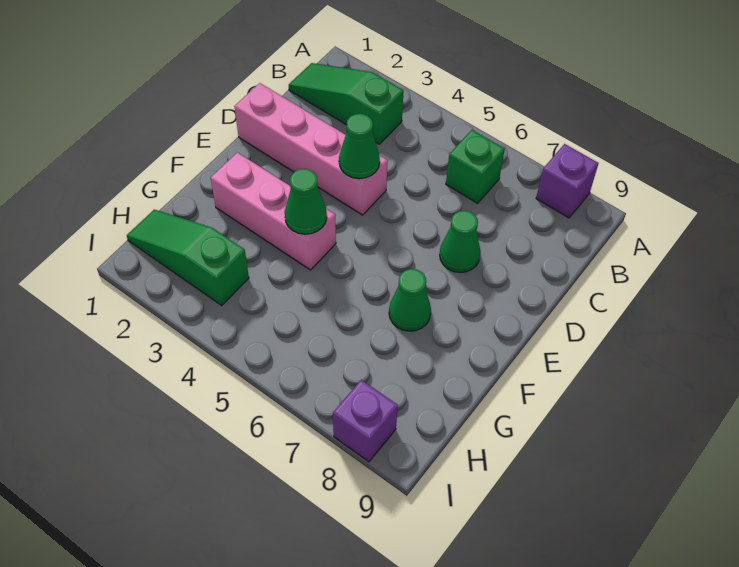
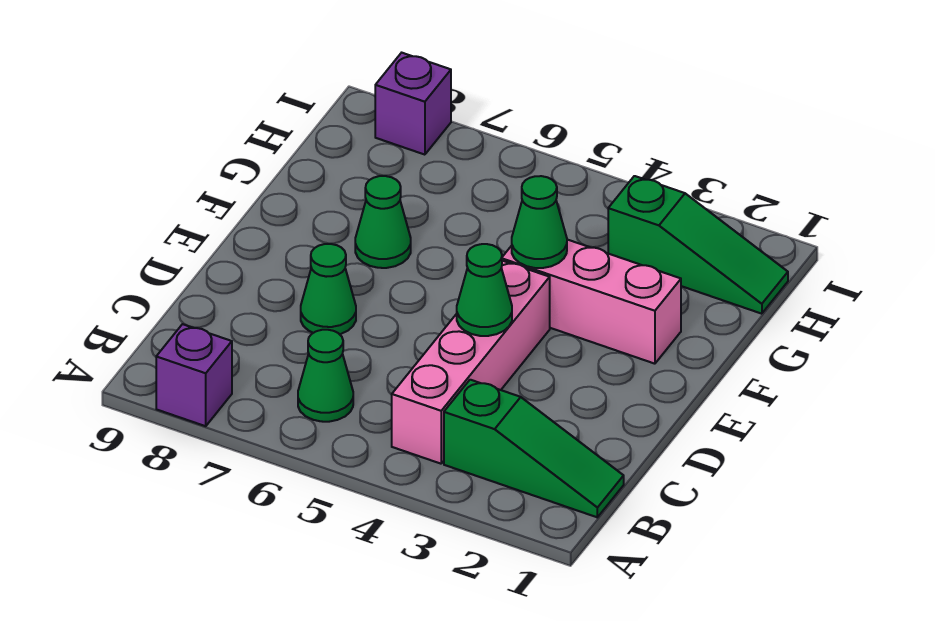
green 1x1 brick [446,130,505,203] -> green 1x1 cone [298,330,353,422]
pink 1x4 brick [234,83,388,215] -> pink 1x4 brick turned to [392,261,550,464]

